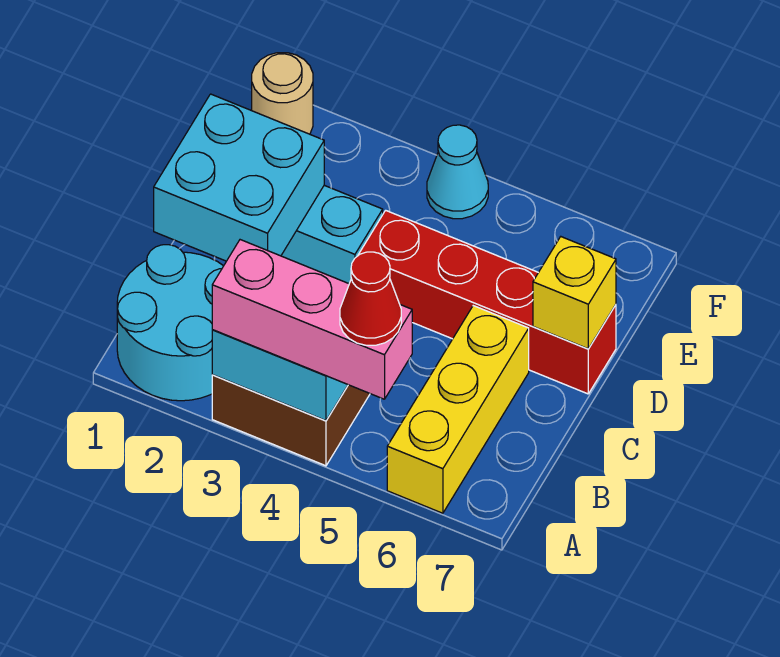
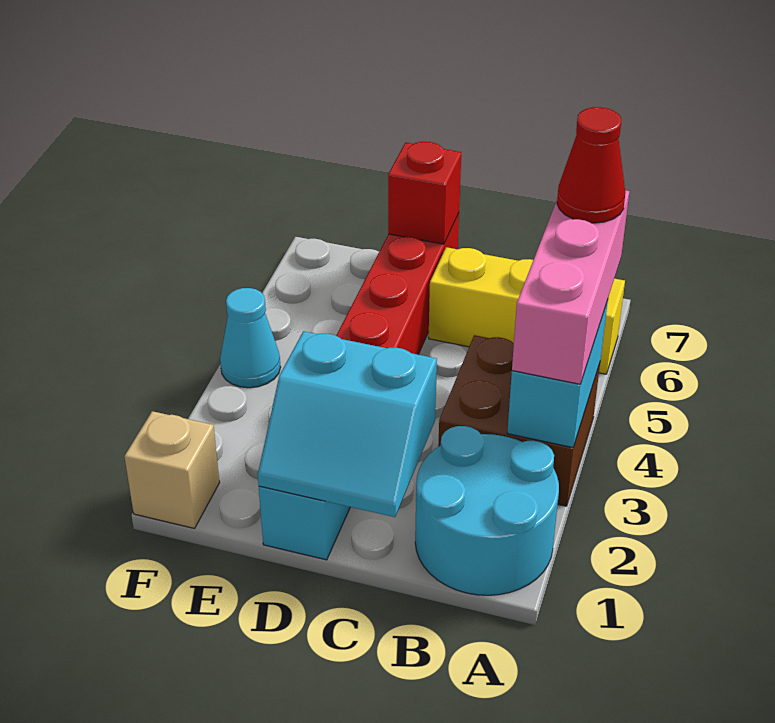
cyan 2x2 brick [154,94,324,261] -> cyan 2x2 slope [258,331,437,517]
yellow 1x1 brick [533,237,616,349] -> red 1x1 brick [388,142,461,244]
tan 1x1 round brick [252,53,313,134] -> tan 1x1 brick [124,411,220,528]

